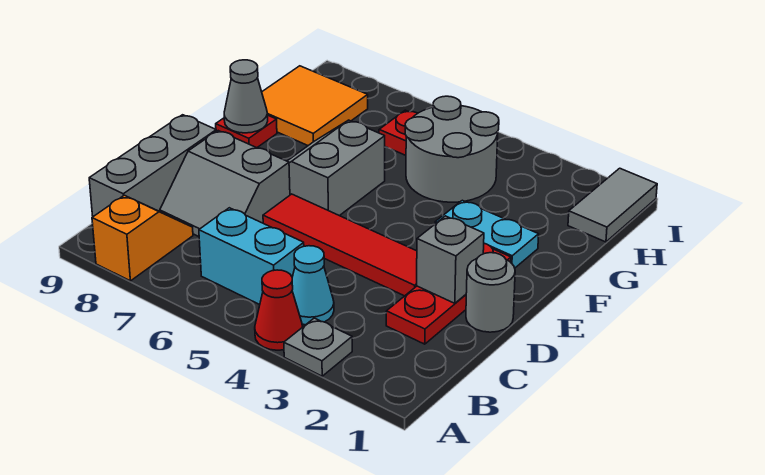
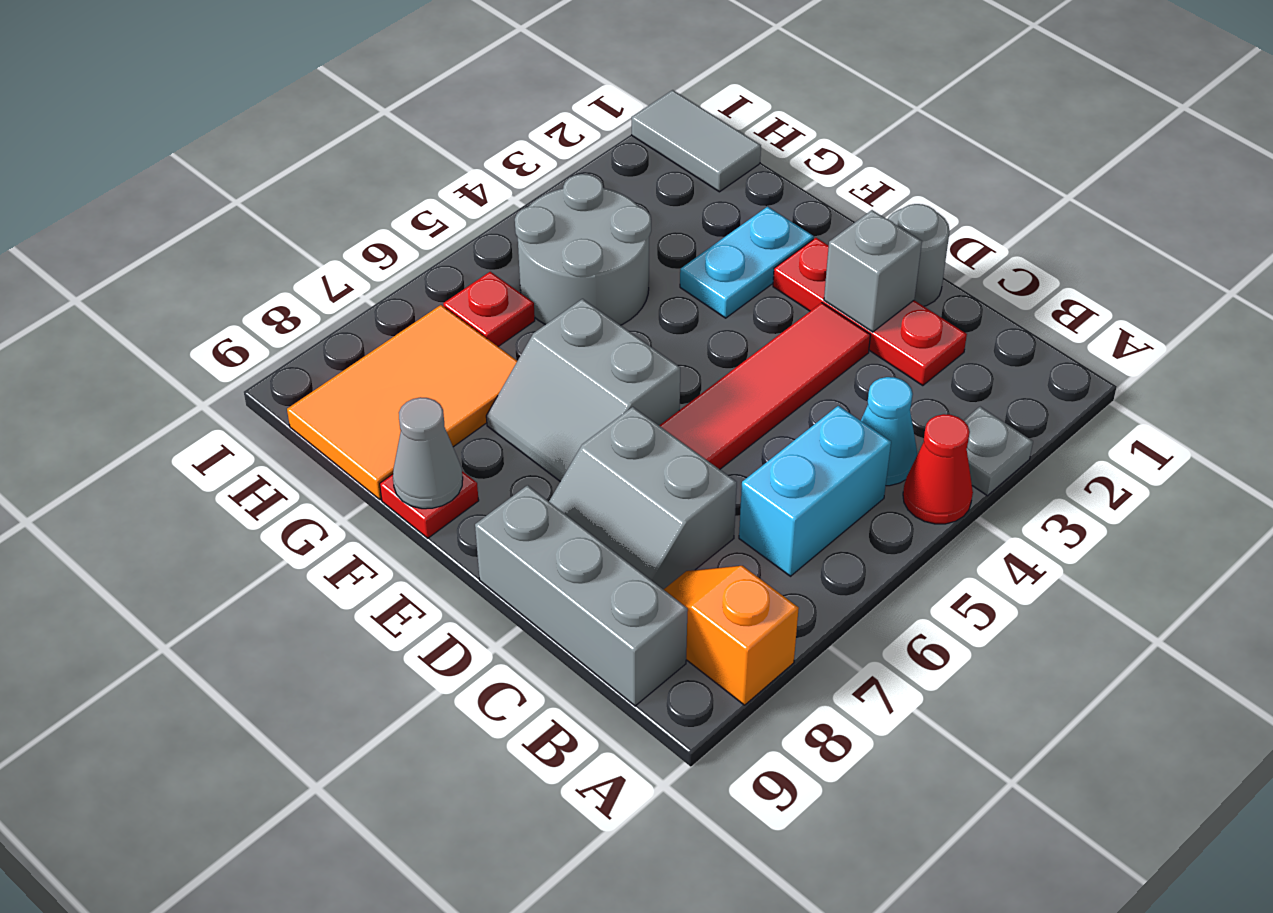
grey 2x2 slope [160,131,290,237] -> grey 2x2 slope turned to [549,407,737,590]
orange 2x2 tile [262,66,368,145] -> orange 2x3 tile [287,305,517,499]

